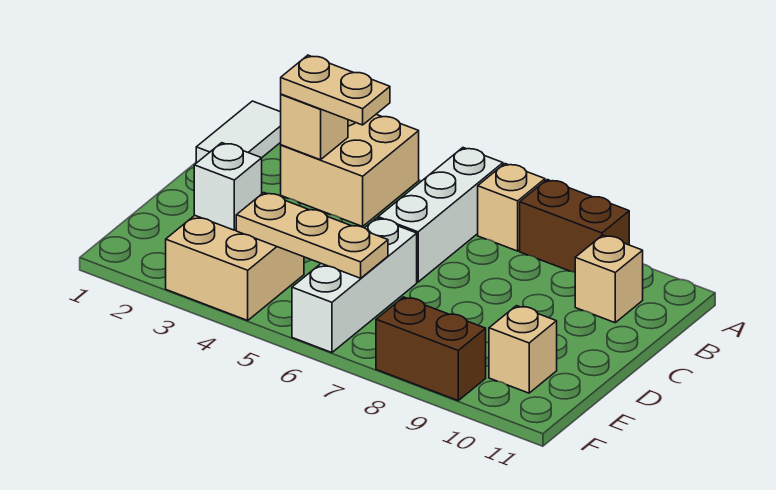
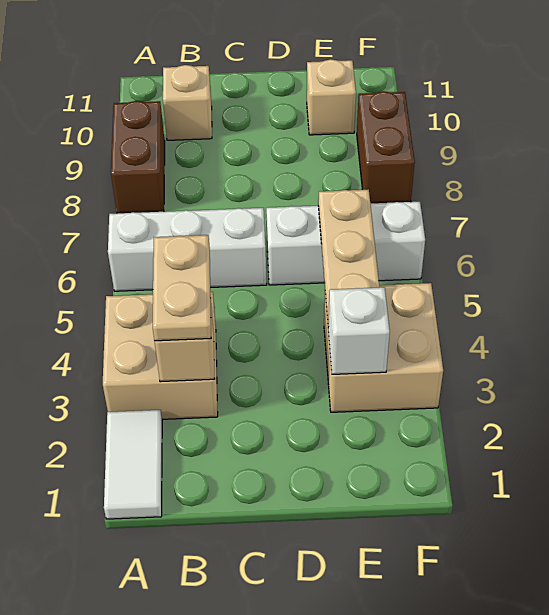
white 1x2 tile [196,101,281,163] -> white 1x2 tile turned to [104,410,162,519]
tan 1x1 brick [478,164,545,251] -> none

